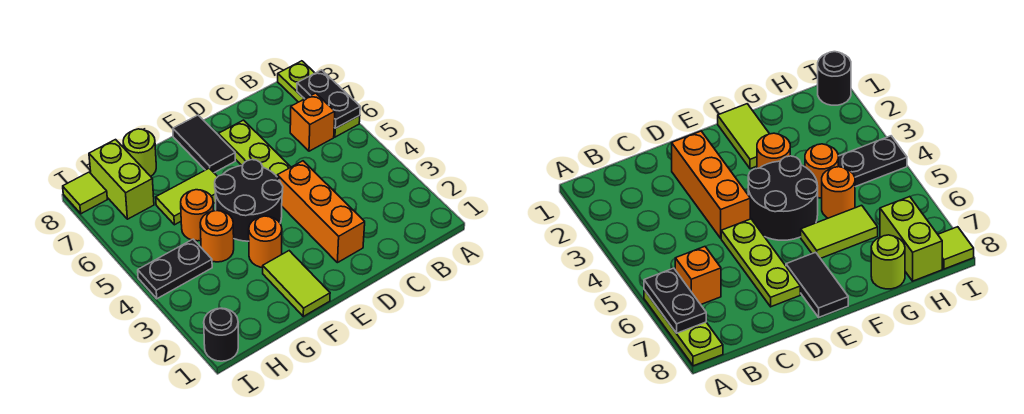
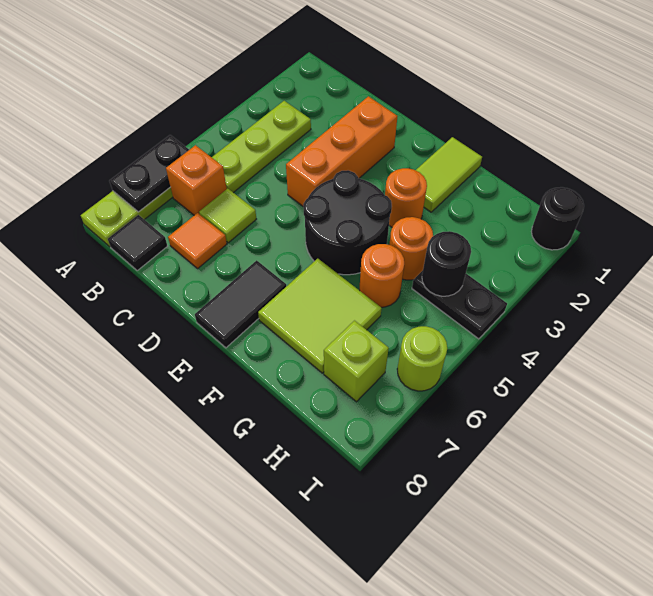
none -> black 1x1 tile [108,215,167,271]
none -> orange 1x1 tile [168,213,227,268]
lime 1x3 plate [218,120,291,176] -> lime 1x3 plate moved to [212,101,311,193]
lime 1x2 tile [156,168,218,225] -> lime 2x2 tile [258,259,382,373]
lime 1x1 round brick [123,129,156,176] -> lime 1x1 round brick moved to [397,326,447,391]
none -> black 1x1 round brick [422,231,471,296]
lime 1x2 brick [89,140,154,219] -> lime 1x1 brick [324,321,389,402]
lime 1x1 tile [63,172,107,214] -> lime 1x1 tile moved to [199,189,256,243]

